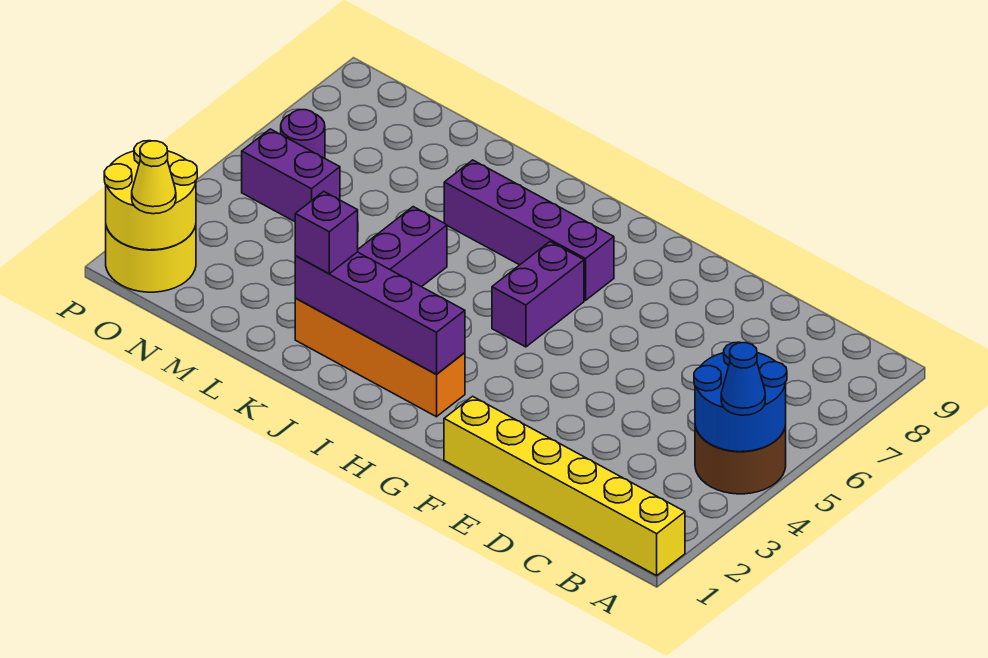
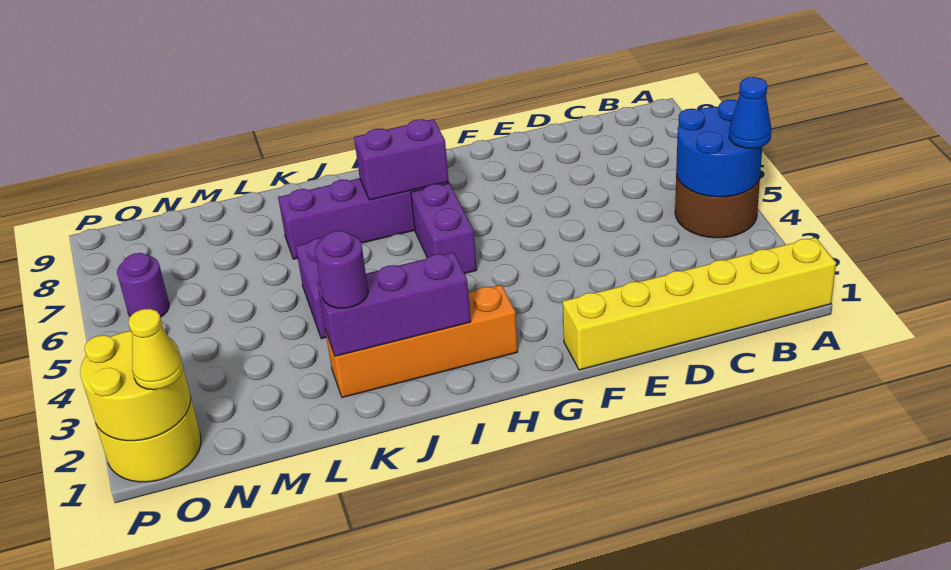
purple 1x4 brick [295,252,465,374] -> purple 1x3 brick [318,252,471,356]
purple 1x1 brick [295,191,358,273] -> purple 1x1 round brick [315,231,368,308]
purple 1x2 brick [242,129,340,222] -> purple 1x2 brick moved to [354,119,449,200]

